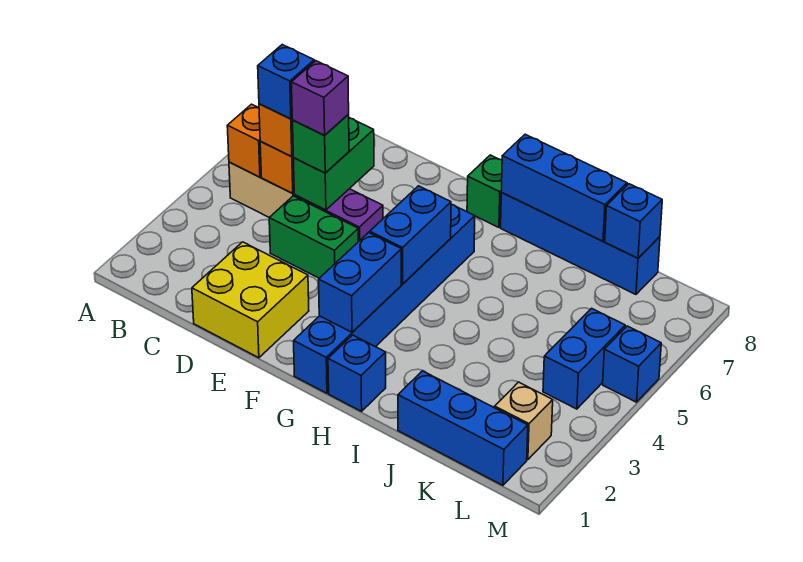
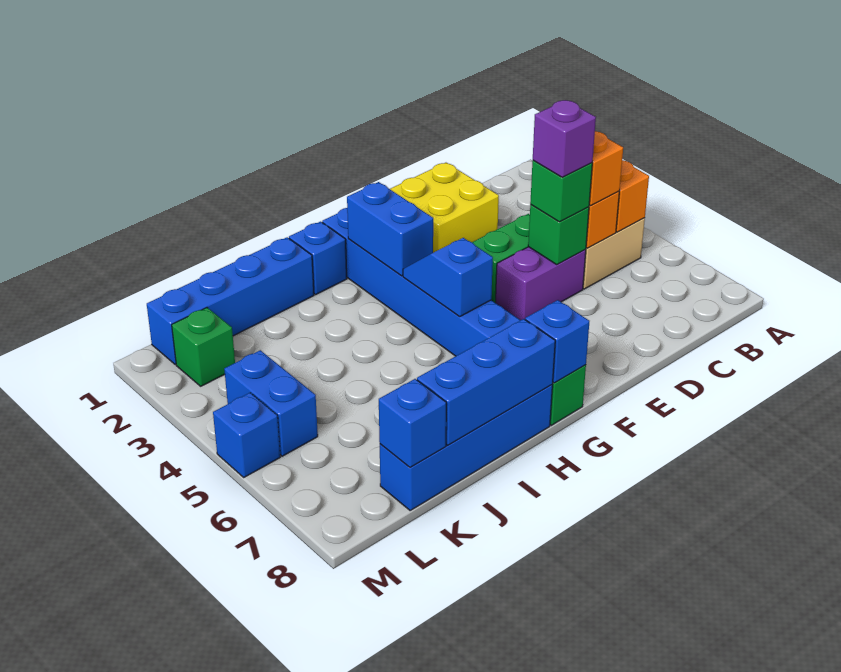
blue 1x1 brick [258,45,314,119] -> blue 1x1 brick moved to [525,300,589,383]
green 1x2 brick [293,118,374,210] -> green 1x1 brick [528,204,589,265]
blue 1x2 brick [370,186,451,284] -> blue 1x2 slope [403,238,493,316]
blue 1x3 brick [398,371,528,485] -> blue 1x4 brick [147,237,314,365]
tan 1x1 brick [495,382,553,460] -> green 1x1 brick [172,308,235,386]

